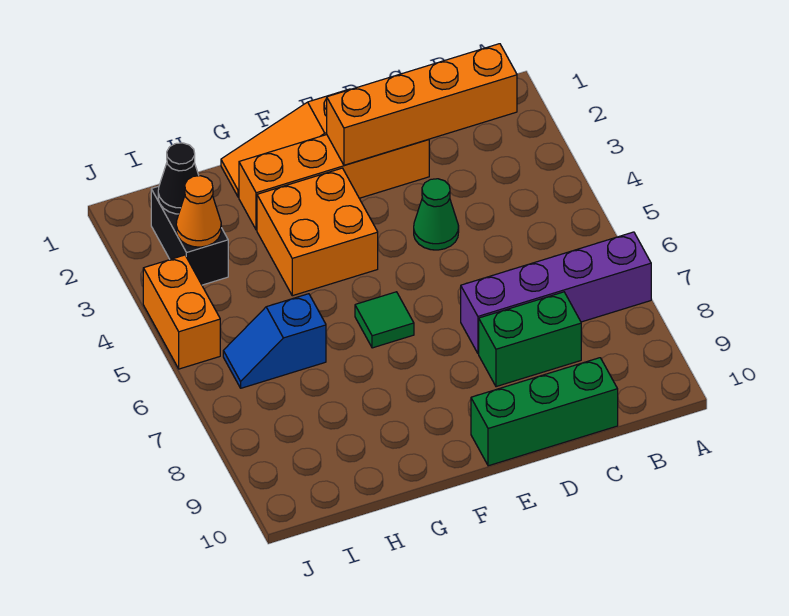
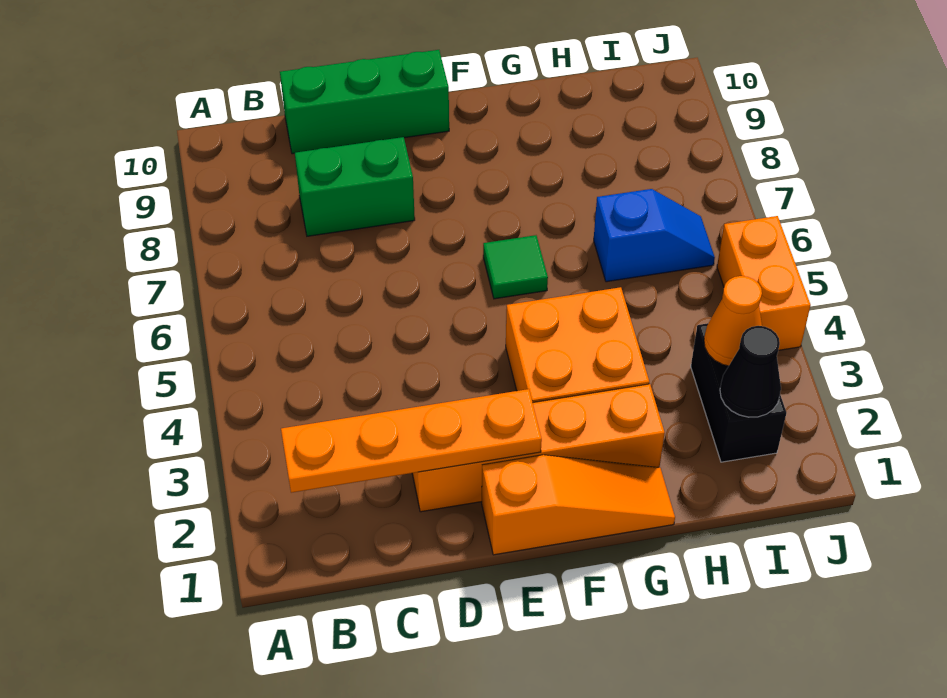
purple 1x4 brick [461,232,651,354] -> none
orange 1x4 brick [327,44,517,165] -> orange 1x4 plate [281,389,542,493]
green 1x1 cone [414,179,459,250] -> none

